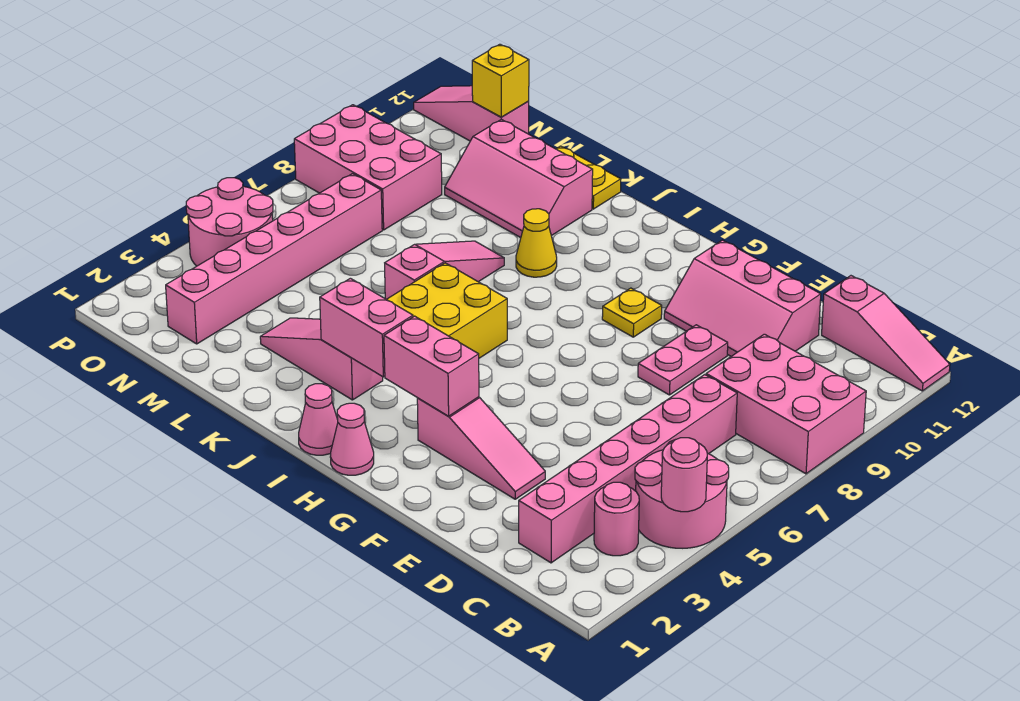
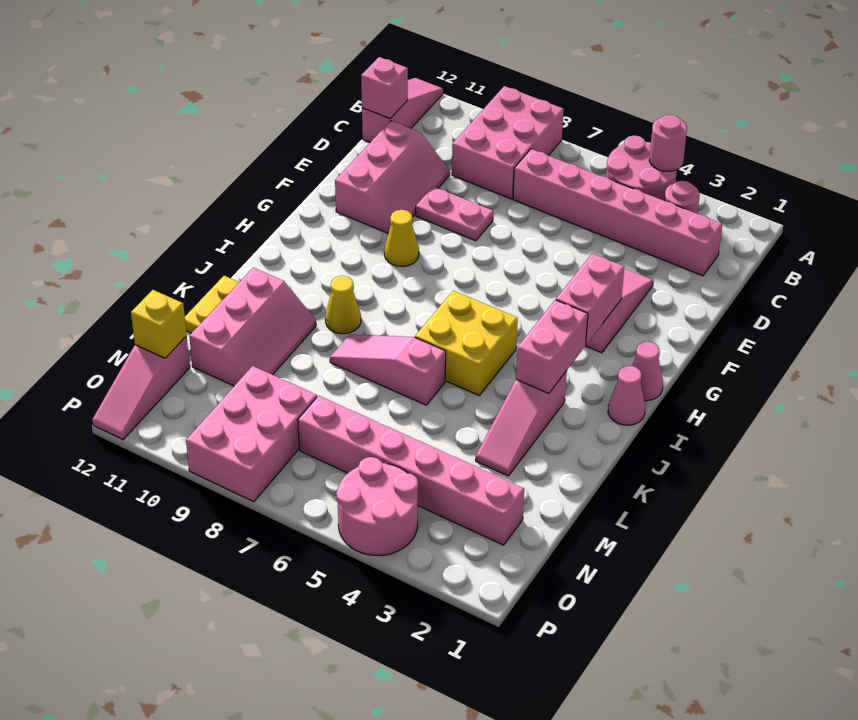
none -> pink 1x1 brick [361,57,408,119]
yellow 1x1 plate [602,288,662,337] -> yellow 1x1 cone [384,210,419,266]

